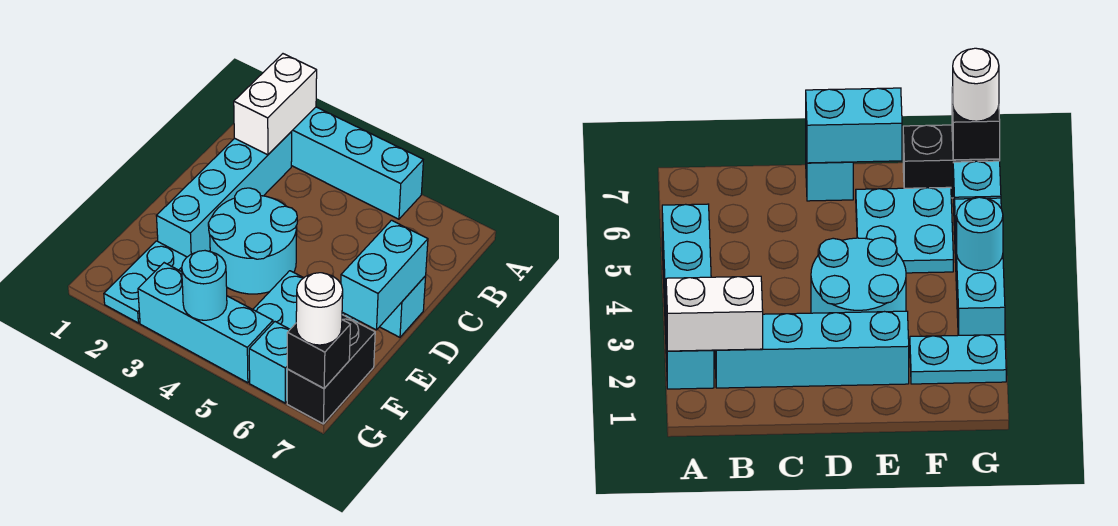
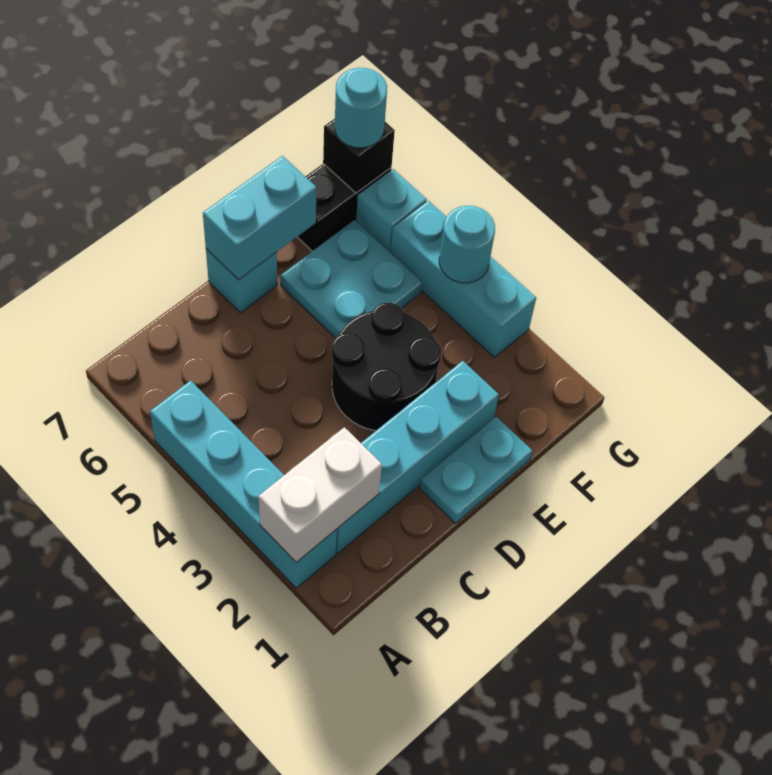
cyan 2x2 round brick [208,188,297,294] -> black 2x2 round brick [332,302,441,431]
cyan 1x2 plate [104,241,187,323] -> cyan 1x2 plate moved to [420,417,532,523]
white 1x1 round brick [296,273,343,345] -> cyan 1x1 round brick [335,68,387,148]

